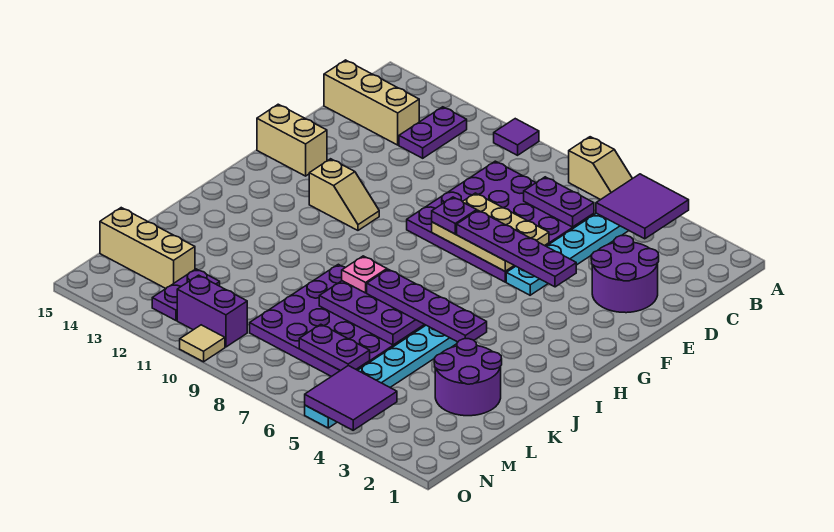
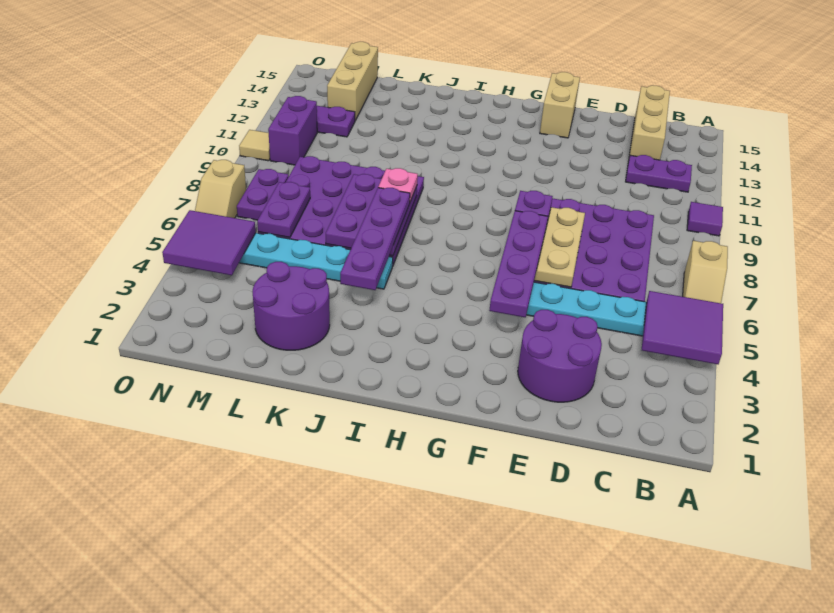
purple 1x2 plate [524,177,594,227] -> purple 1x2 plate moved to [237,169,289,220]
tan 1x2 slope [309,159,379,230] -> tan 1x2 slope moved to [195,160,246,218]

